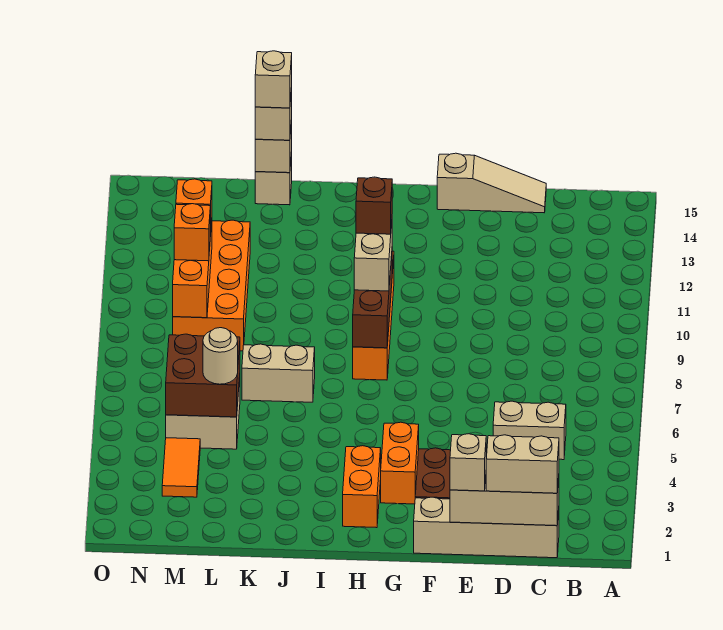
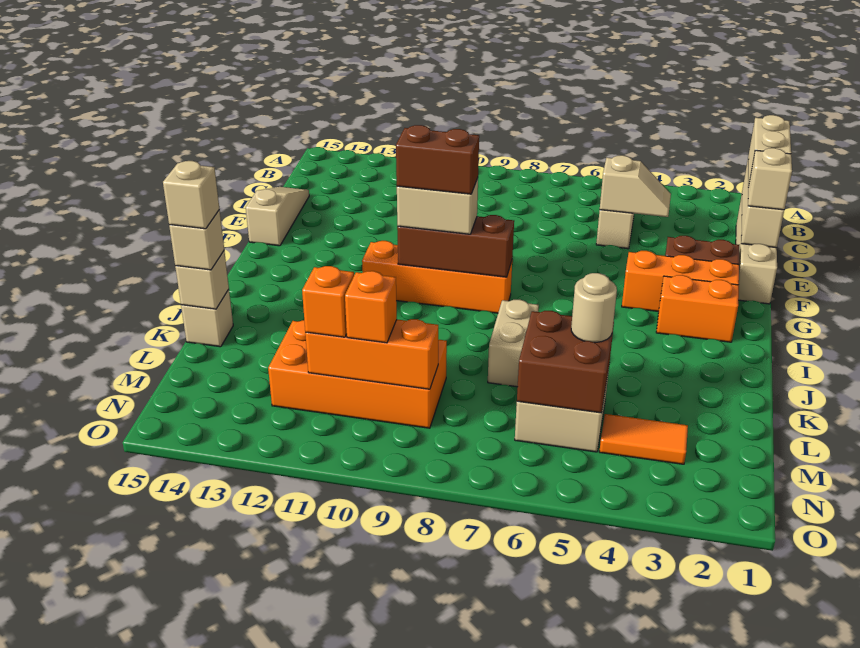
none -> tan 1x2 slope [600,155,671,217]
orange 1x2 brick [381,422,419,504] -> orange 1x3 brick [622,251,739,311]
brown 1x1 brick [356,177,392,234] -> brown 1x2 brick [396,125,479,194]

